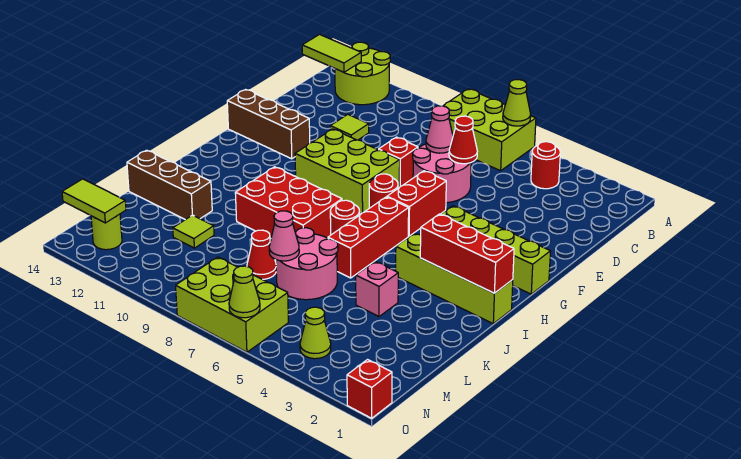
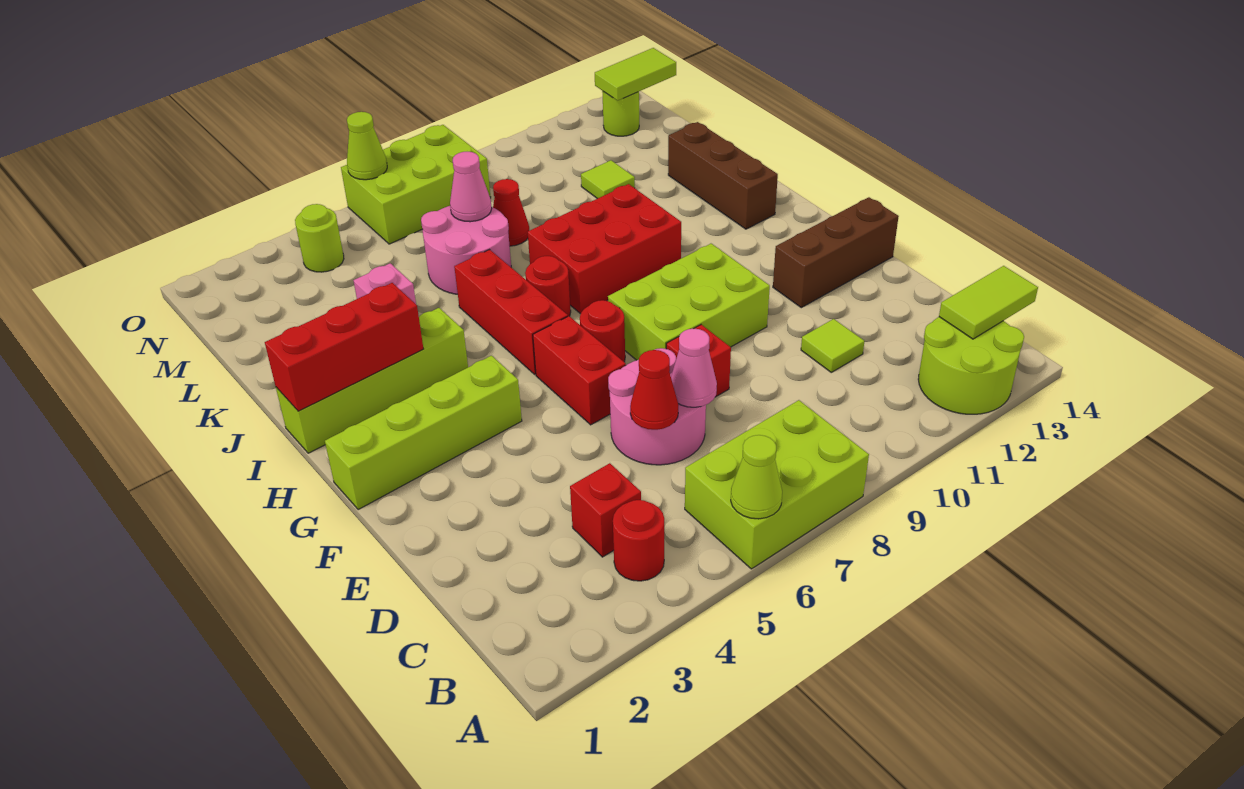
brown 1x3 brick [127,150,212,220] -> brown 1x3 brick turned to [668,122,778,229]
lime 1x1 cone [300,307,331,359] -> lime 1x1 round brick [295,204,344,272]
red 1x1 brick [347,360,392,418] -> red 1x1 brick moved to [570,463,641,557]

